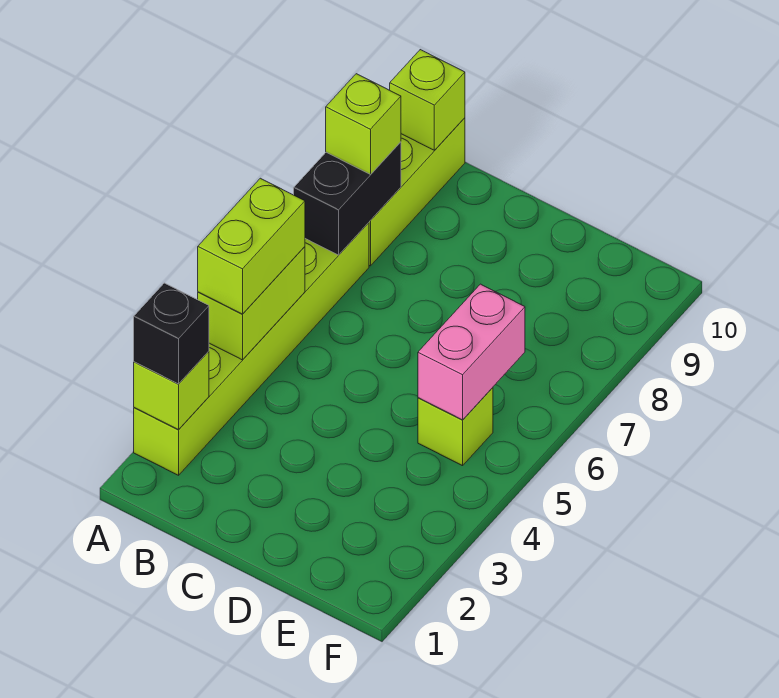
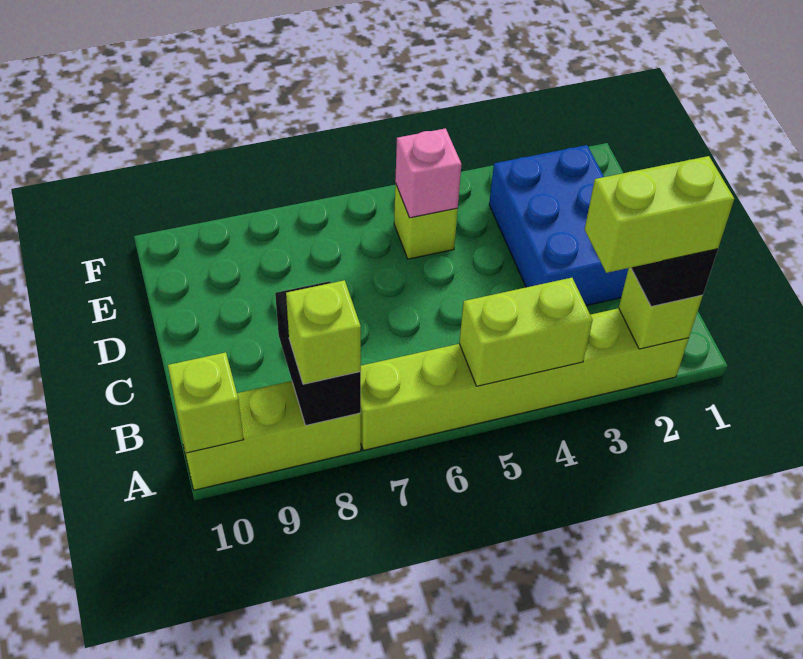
lime 1x2 brick [198,178,305,314] -> lime 1x2 brick moved to [585,156,734,273]
black 1x2 brick [294,142,401,255] -> black 1x2 brick turned to [275,281,361,426]
none -> blue 2x3 brick [489,145,628,306]
pink 1x2 brick [418,284,525,420] -> pink 1x1 brick [395,128,462,218]

